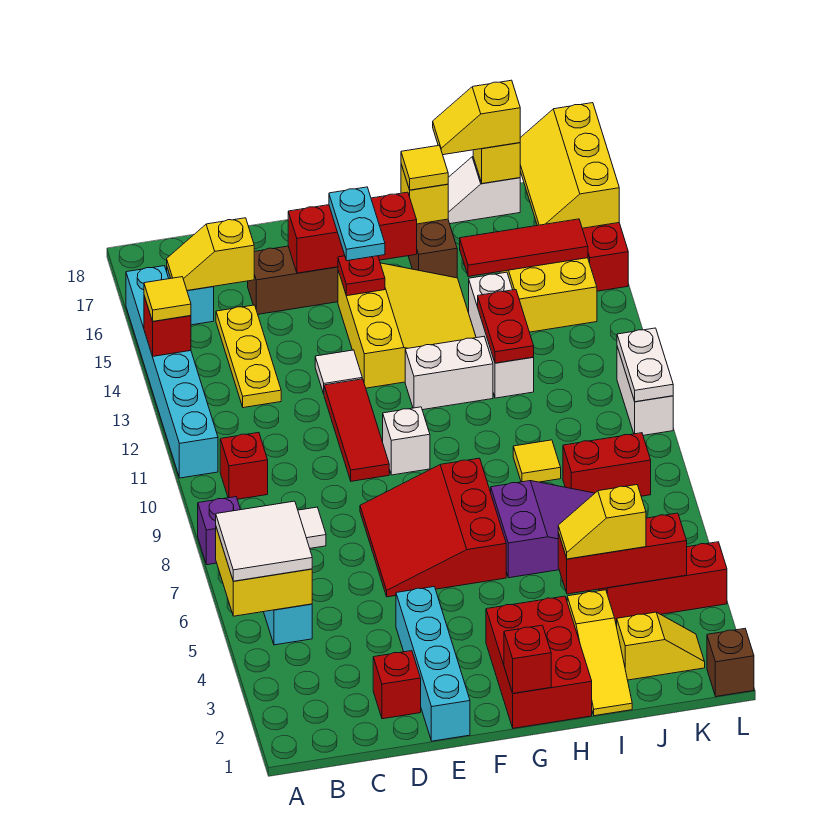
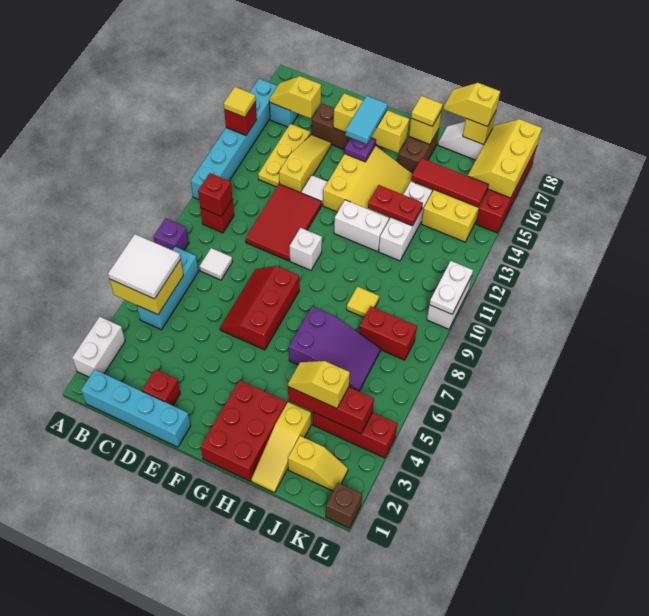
none -> white 1x2 brick [72,317,125,377]
none -> yellow 1x3 slope [279,134,331,193]
cyan 1x4 brick [396,587,470,741] -> cyan 1x4 brick turned to [81,369,191,447]
red 3x3 slope [360,458,506,597] -> red 2x3 slope [220,266,299,350]
red 1x3 tile [324,379,389,481] -> red 2x3 tile [245,184,322,261]
red 1x3 brick [288,192,417,273] -> yellow 1x3 brick [333,93,409,153]
red 1x1 plate [338,256,385,296] -> purple 1x1 plate [345,138,376,162]
cyan 1x2 plate [329,187,385,261] -> cyan 1x2 tile [345,96,388,144]
red 1x1 brick [504,625,551,693] -> red 1x1 brick moved to [198,173,233,216]
red 1x2 plate [478,290,534,363] -> red 1x2 plate turned to [368,185,423,226]

